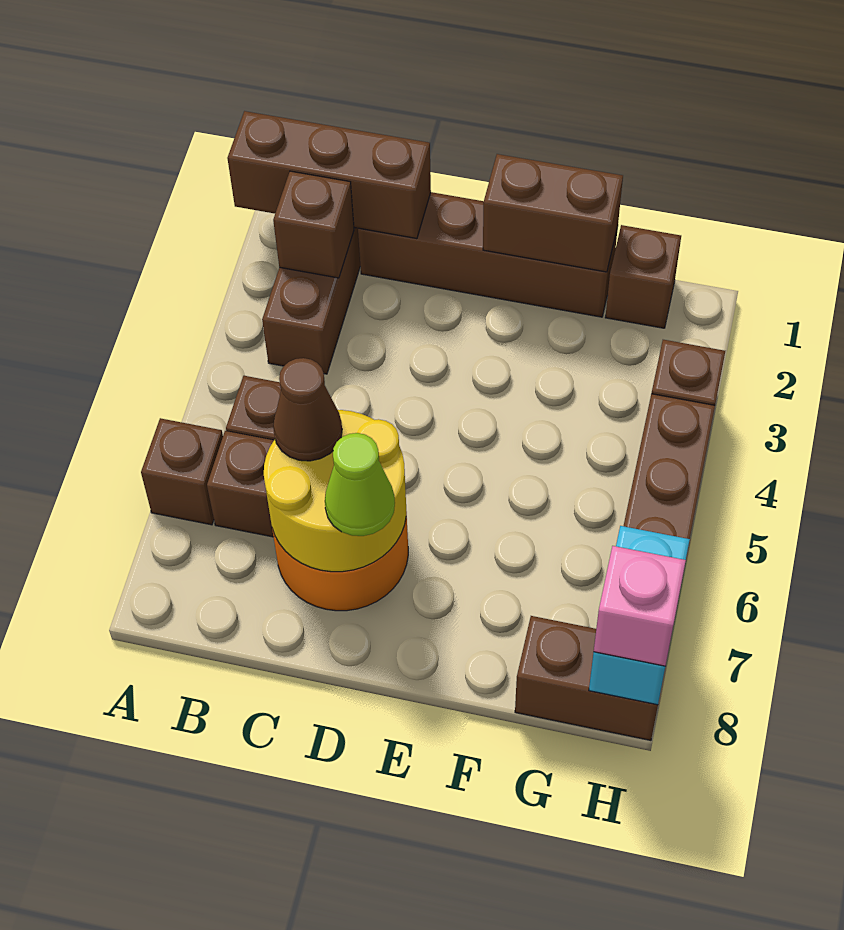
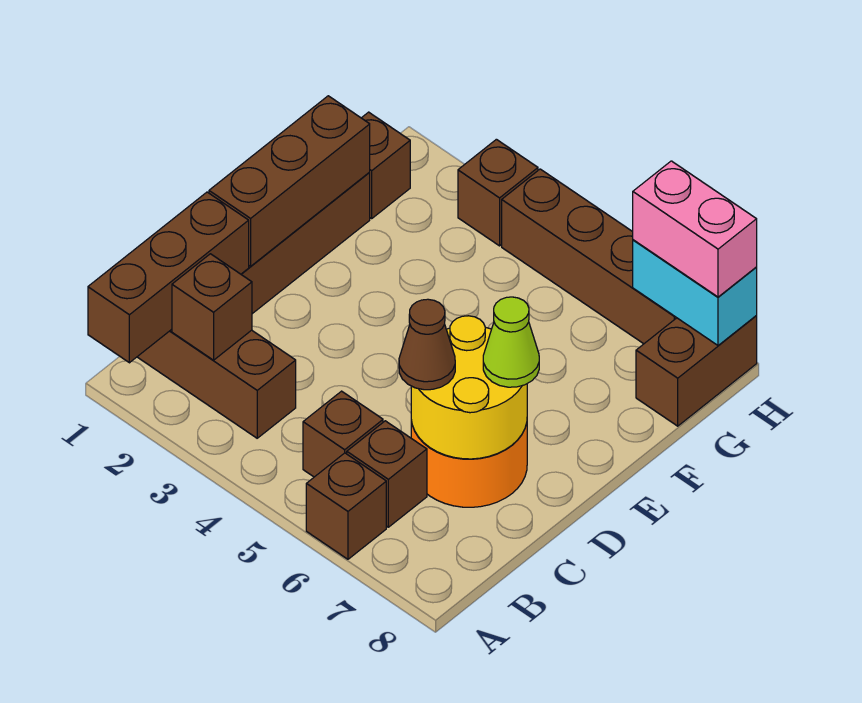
brown 1x2 brick [483,154,623,272] -> brown 1x3 brick [209,96,370,266]
pink 1x1 brick [594,546,686,666] -> pink 1x2 brick [633,161,757,297]

